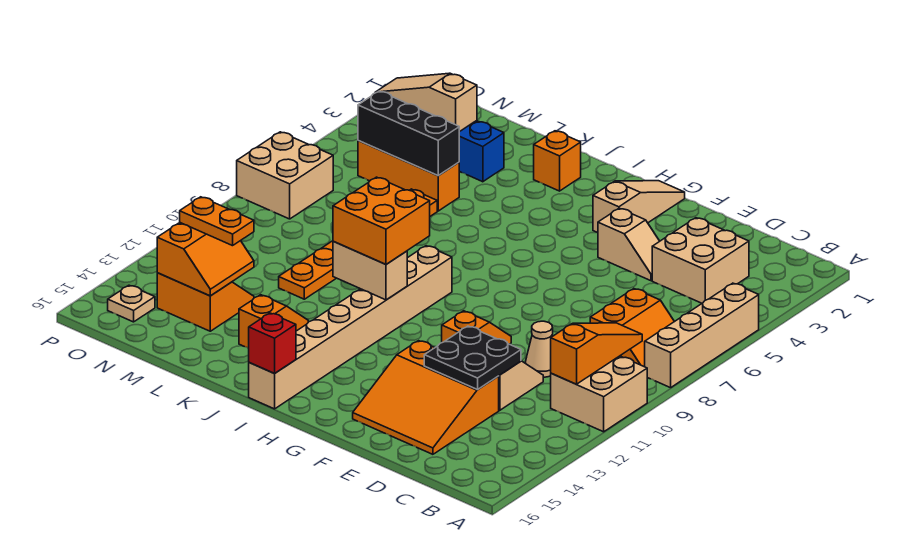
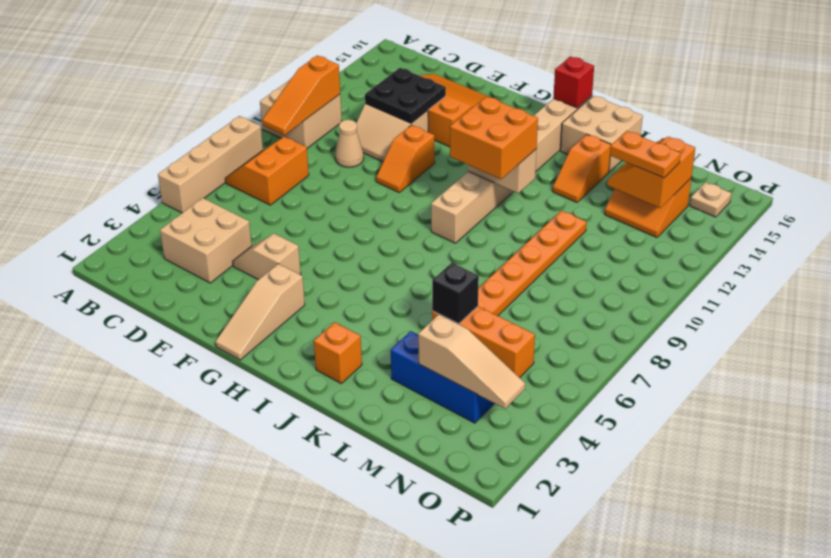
black 1x3 brick [358,91,459,176] -> black 1x1 brick [432,263,479,324]
tan 2x2 brick [237,132,333,219] -> tan 2x2 brick moved to [560,96,643,172]

